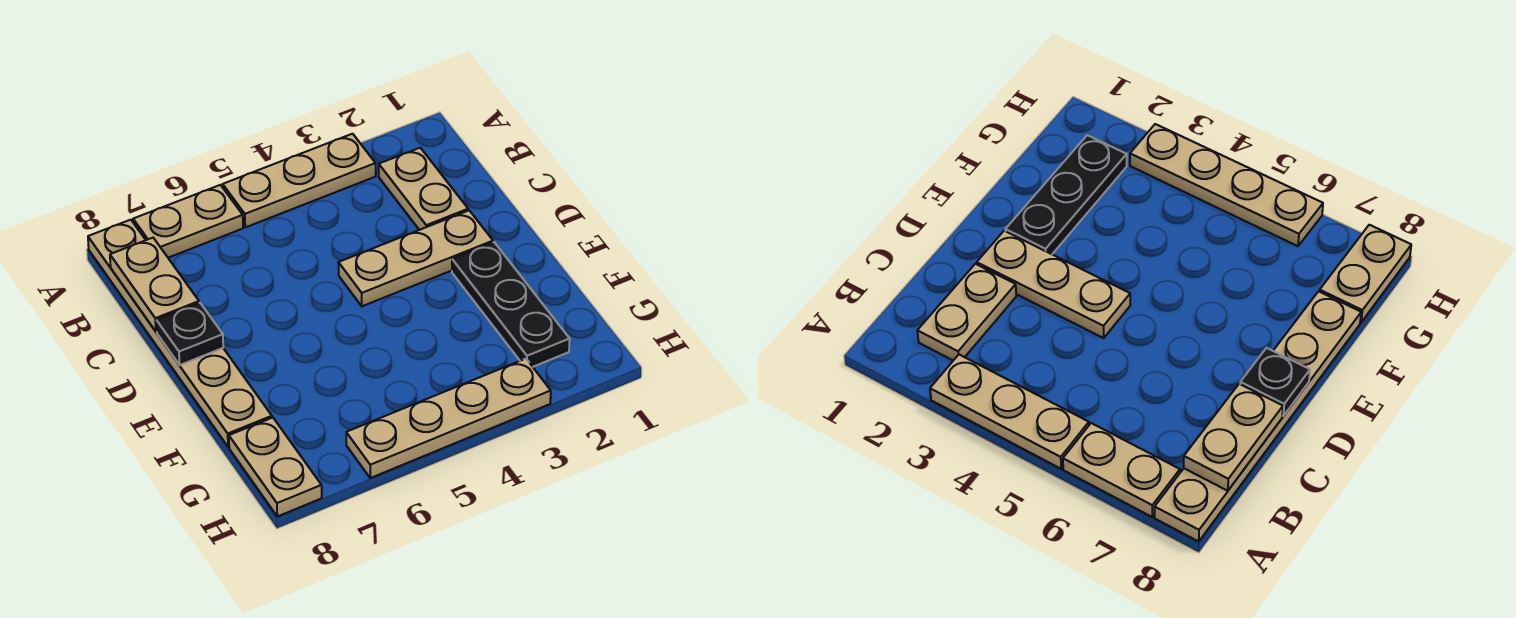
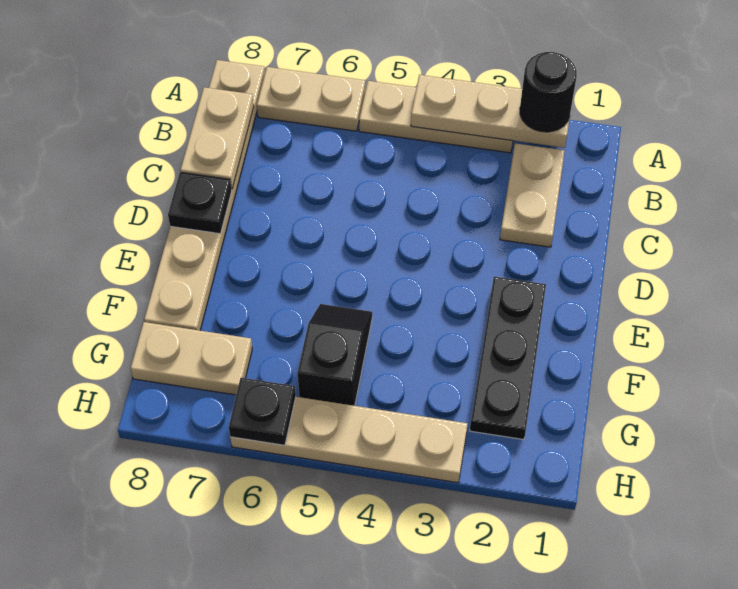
none -> black 1x1 round brick [520,52,577,132]
tan 1x3 plate [338,210,493,306] -> tan 1x3 plate moved to [411,75,570,148]
none -> black 1x2 slope [297,304,372,406]
tan 1x2 plate [229,418,322,516] -> tan 1x2 plate turned to [131,322,252,395]
none -> black 1x1 plate [229,378,296,445]

